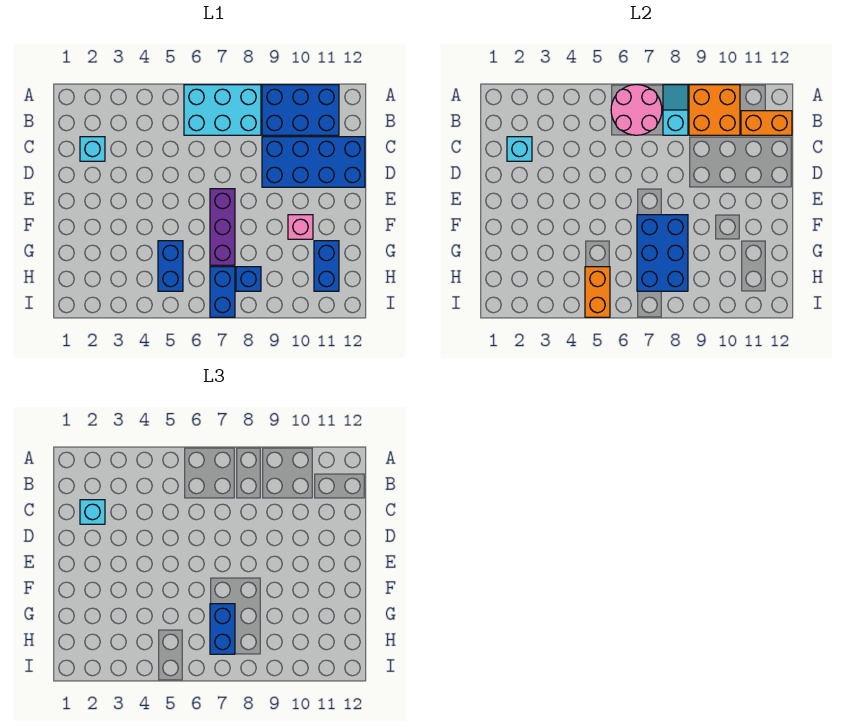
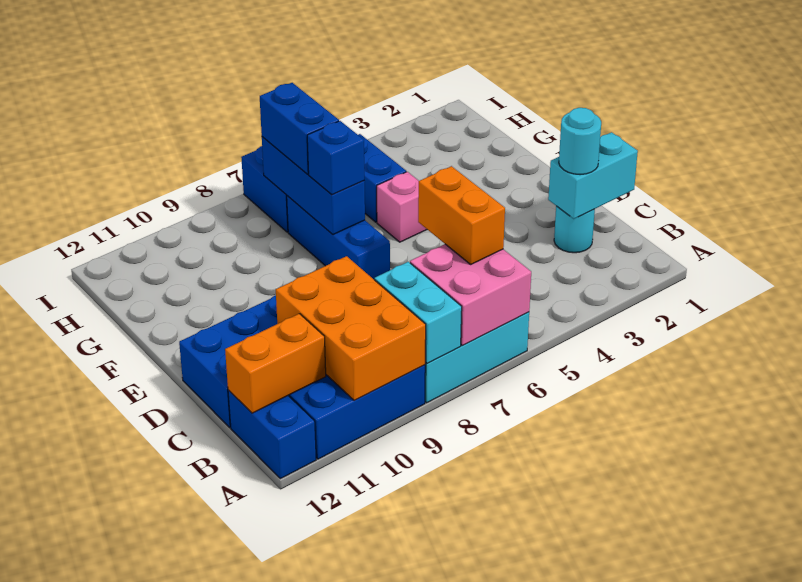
pink 2x2 round brick [611,85,662,135] -> pink 2x2 brick [410,244,531,346]
cyan 1x2 slope [663,85,688,135] -> cyan 1x2 brick [374,262,462,364]
orange 2x2 brick [689,85,740,135] -> orange 2x3 brick [276,256,426,400]
cyan 1x1 brick [80,137,105,161] -> cyan 1x1 round brick [554,206,595,253]
cyan 1x1 brick [507,137,532,161] -> cyan 1x2 brick [548,132,638,219]
cyan 1x1 brick [80,500,105,524] -> cyan 1x1 round brick [559,108,601,175]
purple 1x3 brick [210,189,235,265] -> blue 1x3 brick [287,196,390,279]
blue 2x3 brick [637,215,688,291] -> blue 1x3 brick [262,137,365,235]
pink 1x1 brick [288,215,313,239] -> pink 1x1 brick moved to [377,172,427,242]
blue 1x2 brick [314,241,339,291] -> blue 1x2 brick moved to [228,390,316,479]
orange 1x2 brick [585,267,610,317] -> orange 1x2 brick moved to [418,166,505,264]
blue 1x1 brick [236,267,261,291] -> blue 1x1 brick moved to [307,121,364,195]

